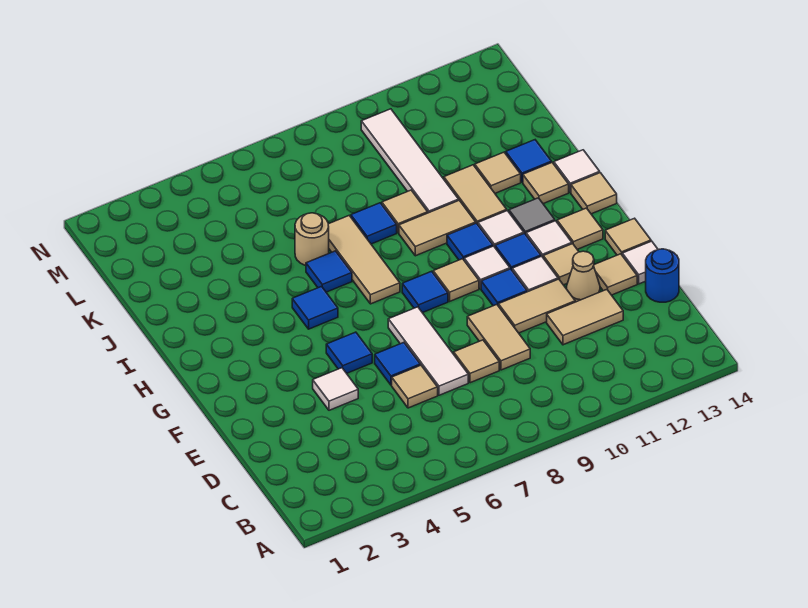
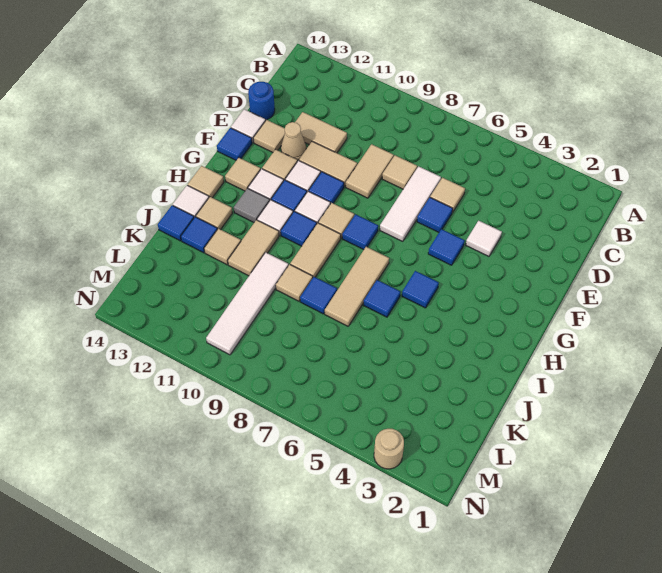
tan 1x1 tile [605,218,651,255] -> blue 1x1 tile [217,128,252,160]
tan 1x2 tile [399,200,476,256] -> tan 1x2 tile turned to [290,223,341,277]
tan 1x1 round brick [295,213,329,266] -> tan 1x1 round brick moved to [374,429,404,469]
none -> blue 1x1 tile [158,205,194,241]

